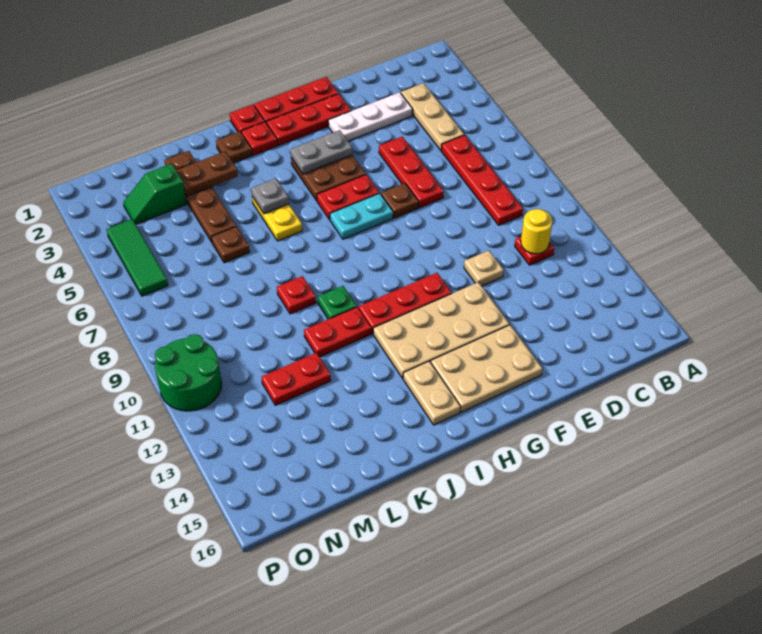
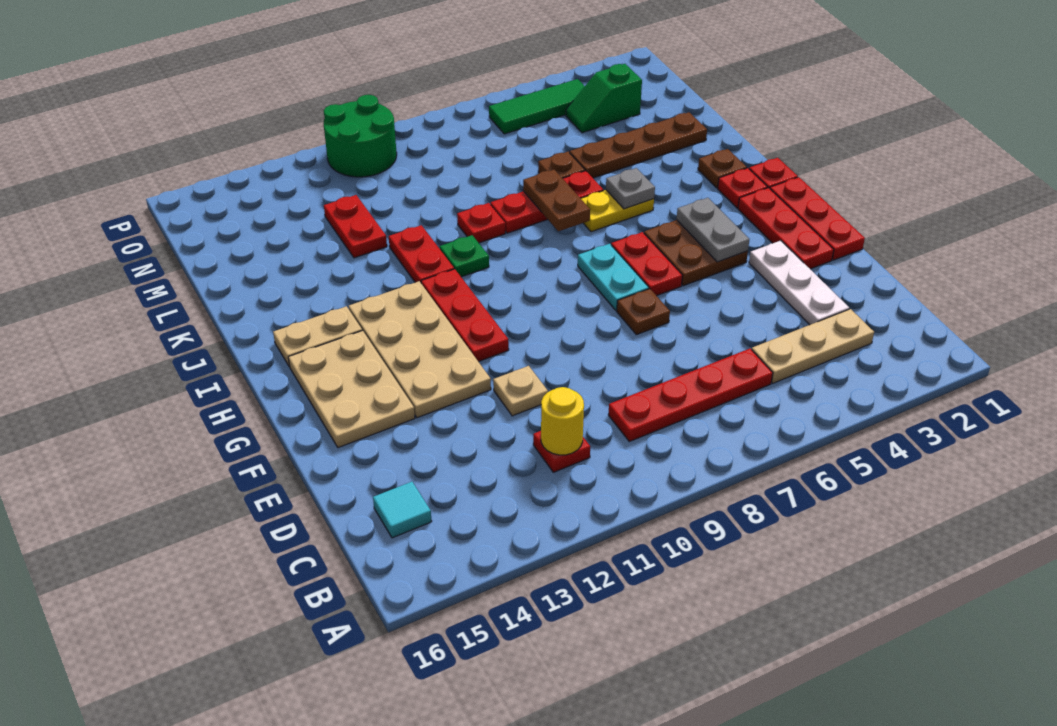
none -> cyan 1x1 tile [373,482,432,538]
red 1x3 plate [379,137,444,208] -> red 1x3 plate moved to [491,171,603,233]
brown 1x2 plate [176,151,238,196] -> brown 1x2 plate moved to [523,170,590,231]
green 1x2 slope [123,164,187,224] -> green 1x2 slope turned to [566,64,642,133]

